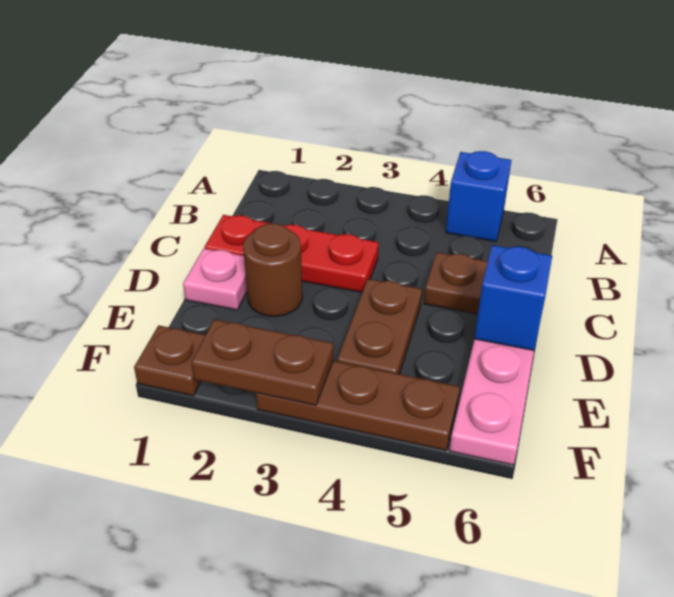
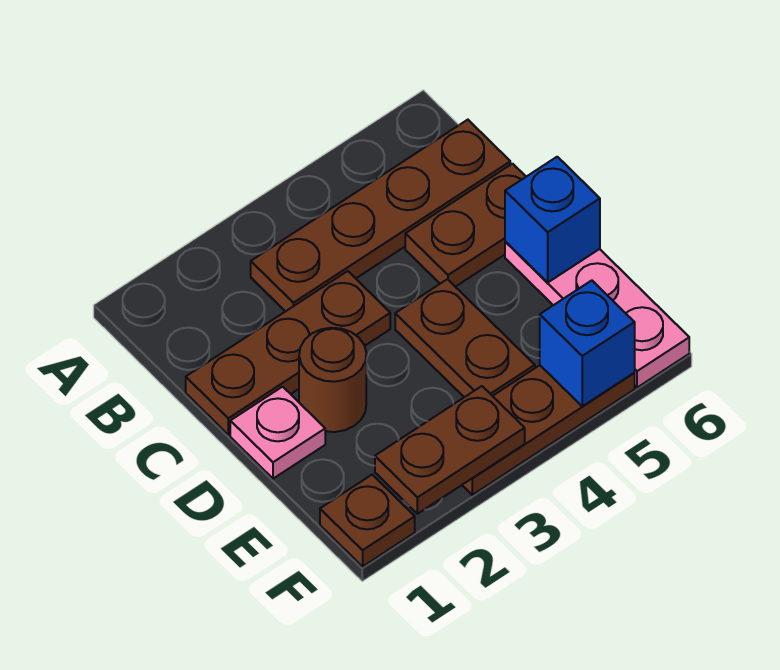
blue 1x1 brick [446,151,511,242] -> blue 1x1 brick moved to [540,280,635,406]
none -> brown 1x4 plate [251,120,510,312]
red 1x3 plate [204,215,379,292] -> brown 1x3 plate [186,271,390,435]

